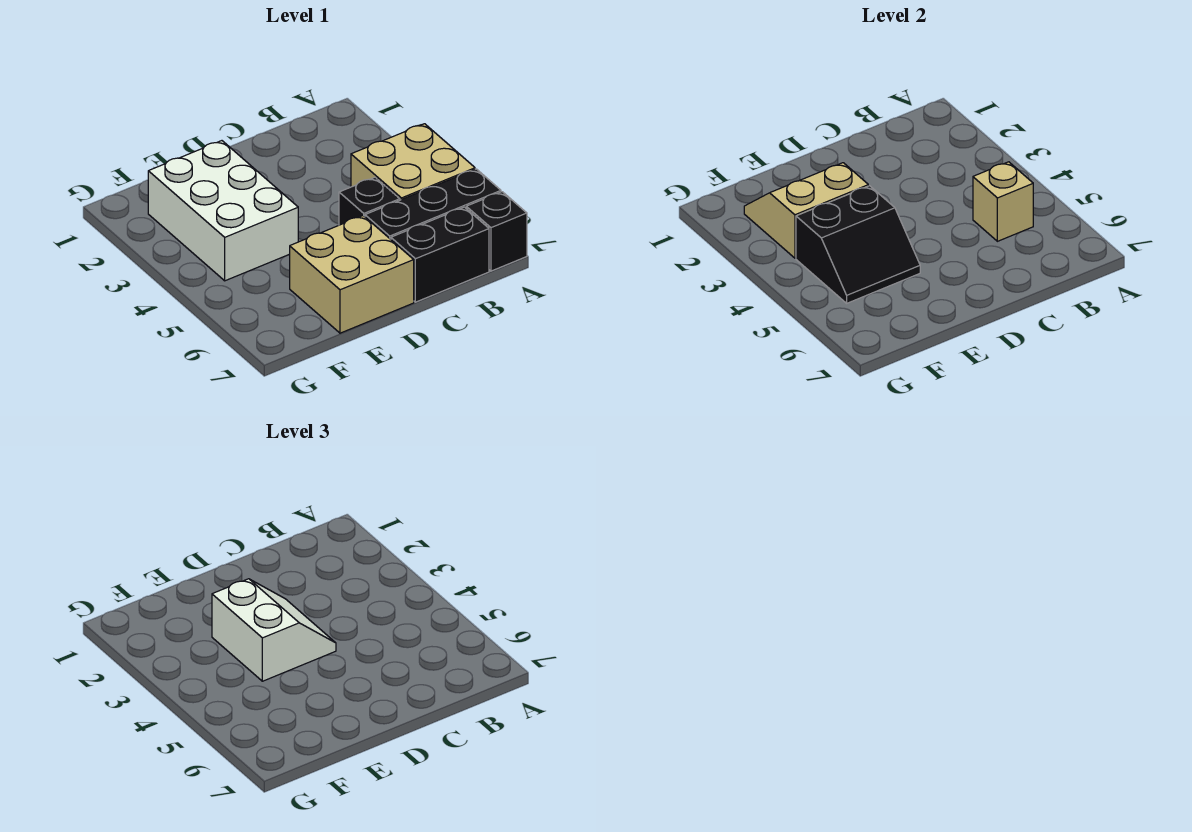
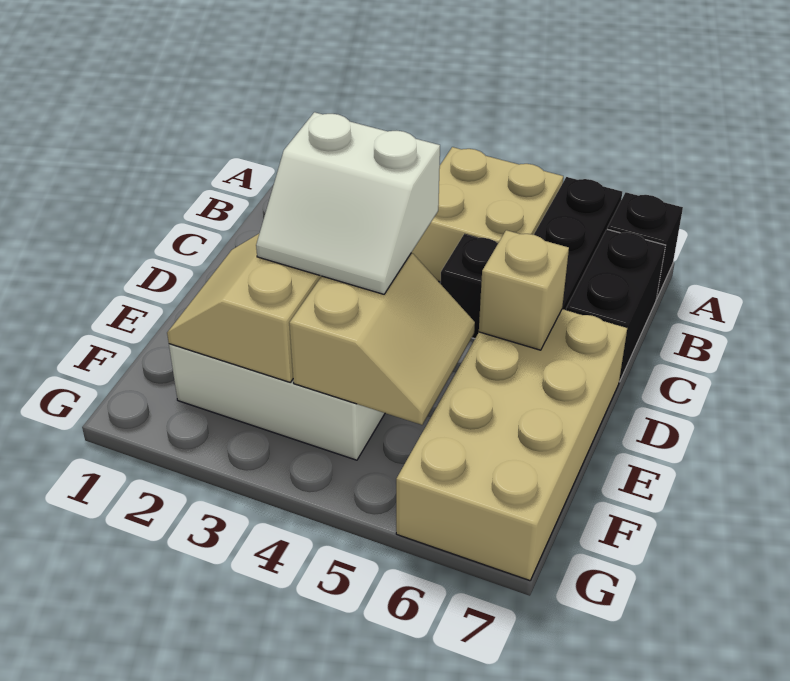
tan 1x1 brick [973,162,1033,241] -> tan 1x1 brick moved to [479,230,569,350]
white 2x2 slope [212,579,336,681] -> white 2x2 slope turned to [256,112,440,294]
tan 2x2 brick [290,216,414,333] -> tan 2x4 brick [396,309,627,581]
black 2x2 slope [796,186,920,303] -> tan 2x2 slope [289,253,475,425]

